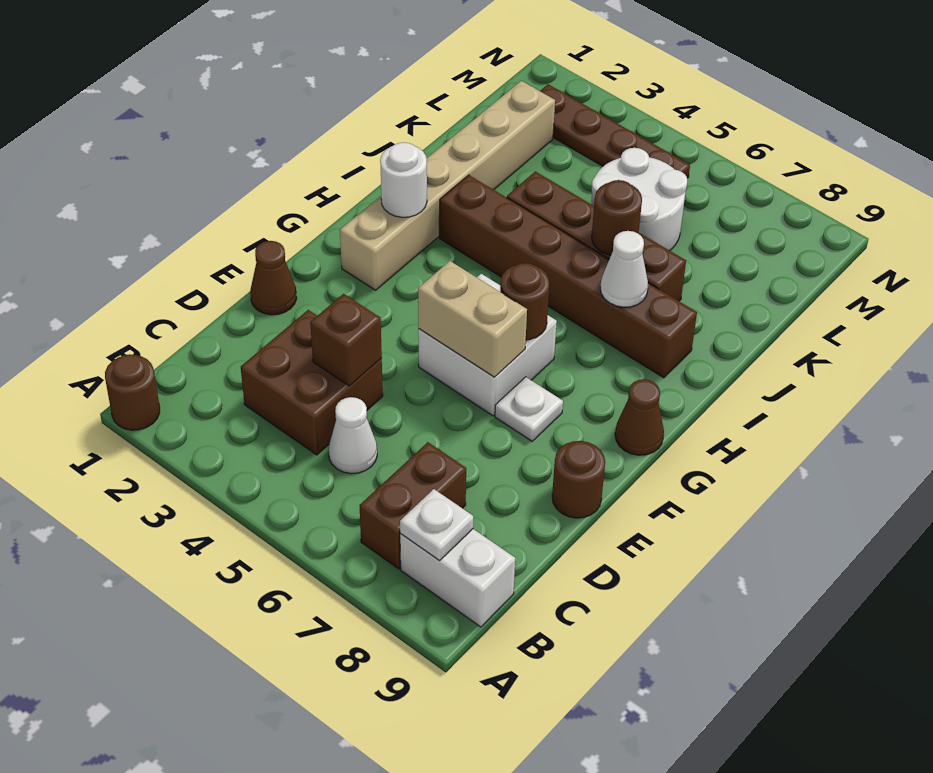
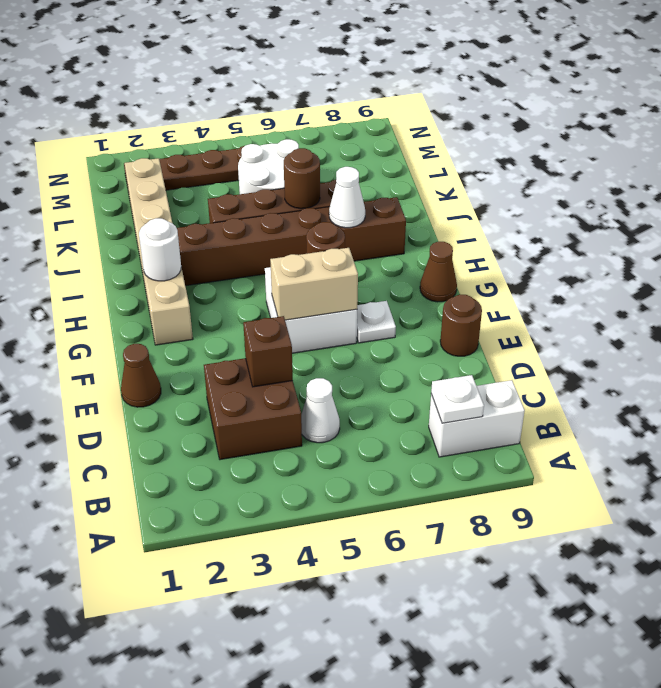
brown 1x1 round brick [105,354,160,430] -> none
brown 1x2 brick [359,442,466,569] -> none

